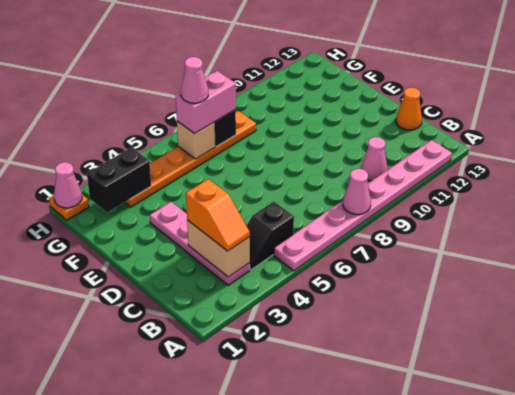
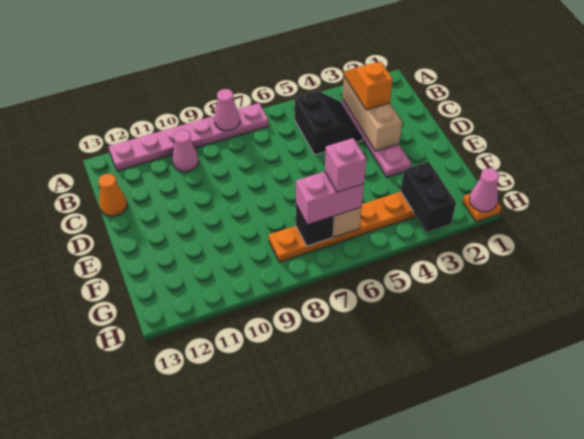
pink 1x8 plate [274,140,452,271] -> pink 1x6 plate [109,103,269,171]
tan 1x2 brick [187,220,250,277] -> tan 1x3 brick [343,76,402,151]
black 1x2 slope [246,201,294,270] -> black 2x2 slope [295,91,363,155]
black 1x2 brick [87,147,151,213] -> black 1x2 brick turned to [401,162,456,232]
pink 1x1 cone [181,57,208,103] -> pink 1x1 brick [325,138,366,192]

